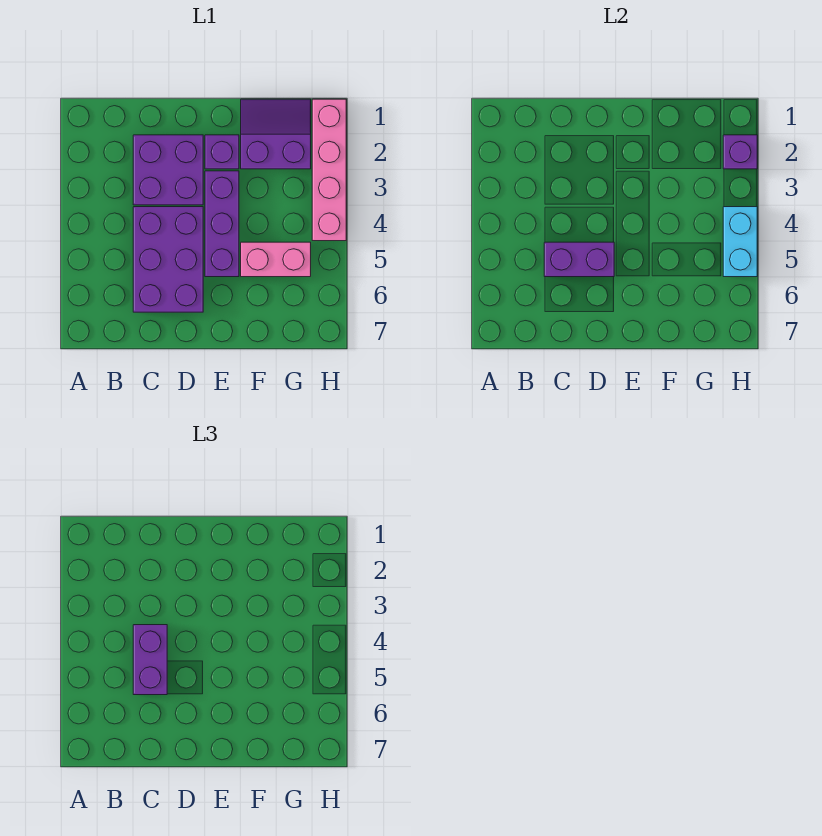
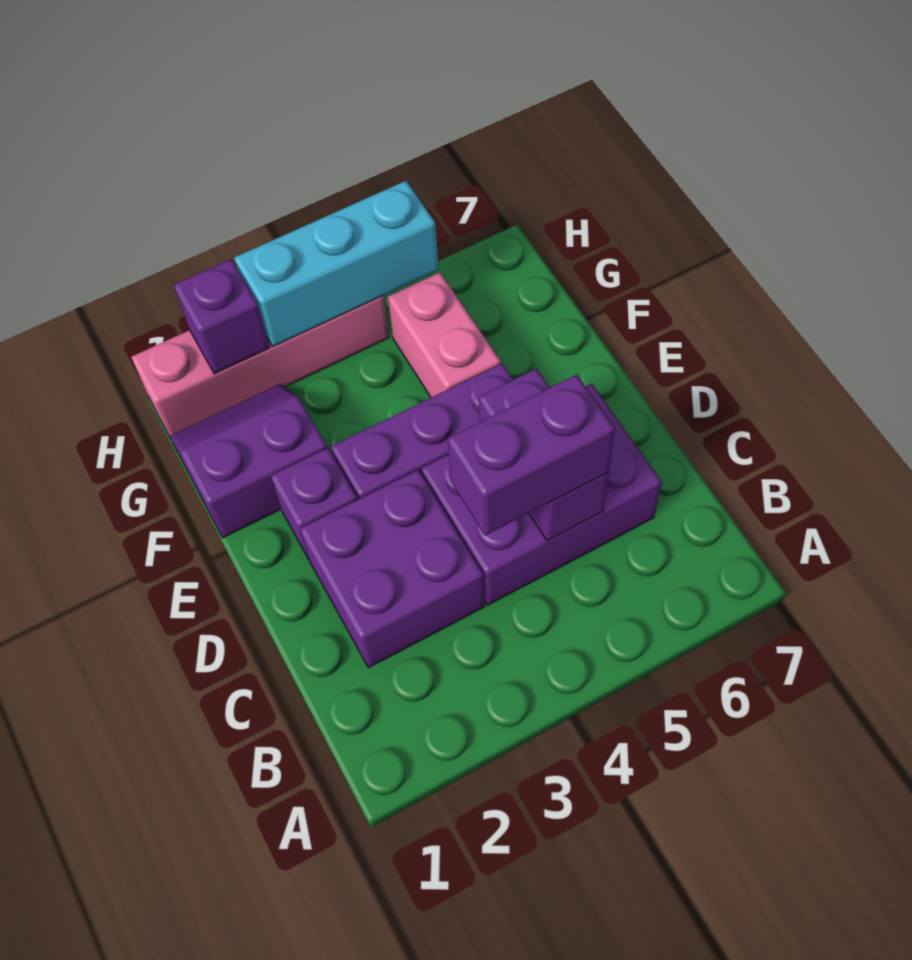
purple 2x2 slope [241,99,311,169] -> purple 2x2 slope turned to [170,384,327,538]
cyan 1x2 brick [723,207,757,277] -> cyan 1x3 brick [234,181,439,346]

